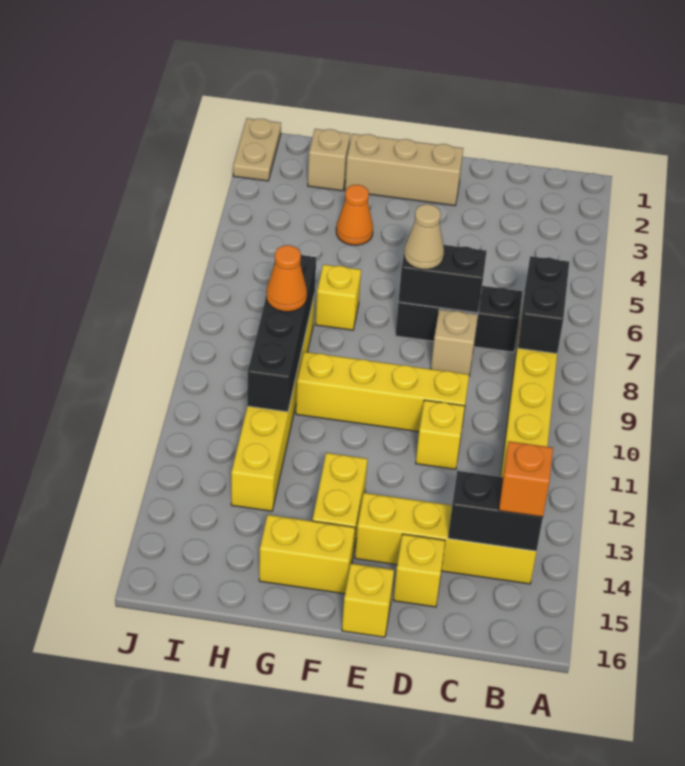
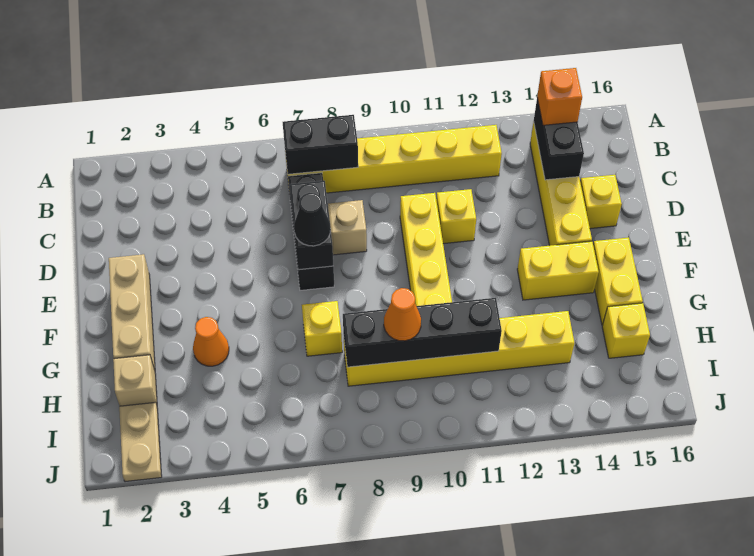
tan 1x1 cone [404,204,444,269] -> black 1x1 cone [294,193,331,246]
yellow 1x1 brick [342,564,394,637] -> yellow 1x1 brick moved to [602,303,650,358]
tan 1x2 plate [233,118,281,181] -> tan 1x2 plate turned to [119,402,162,482]

